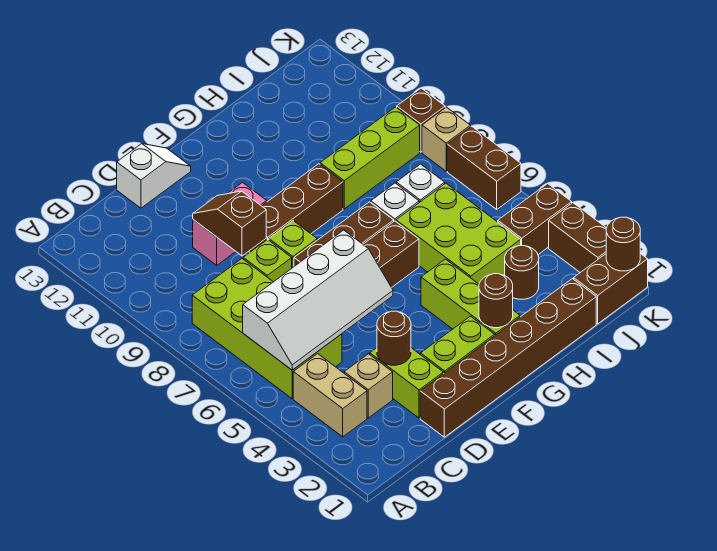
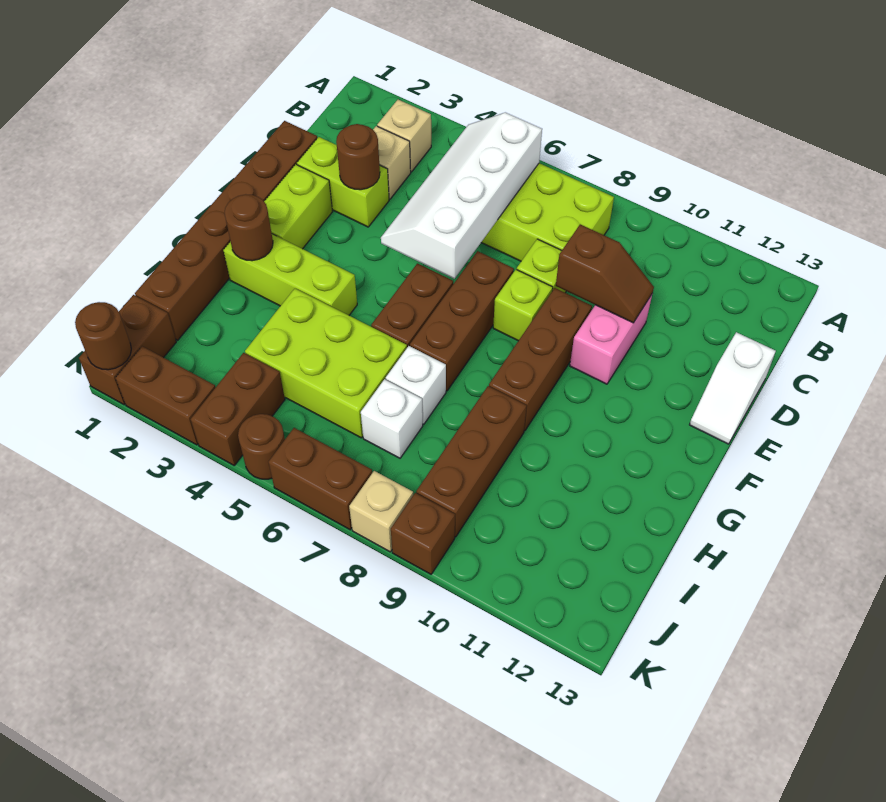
tan 1x2 brick [293,354,367,437] -> tan 1x1 brick [377,100,431,172]
lime 1x3 brick [320,107,420,209] -> brown 1x3 brick [416,386,527,537]
brown 1x1 round brick [505,246,539,299] -> brown 1x1 round brick moved to [238,414,285,479]

